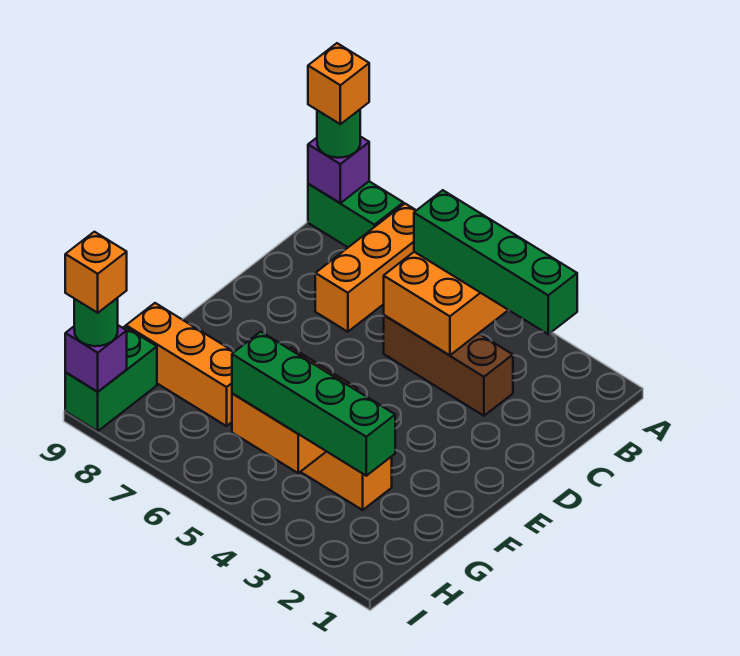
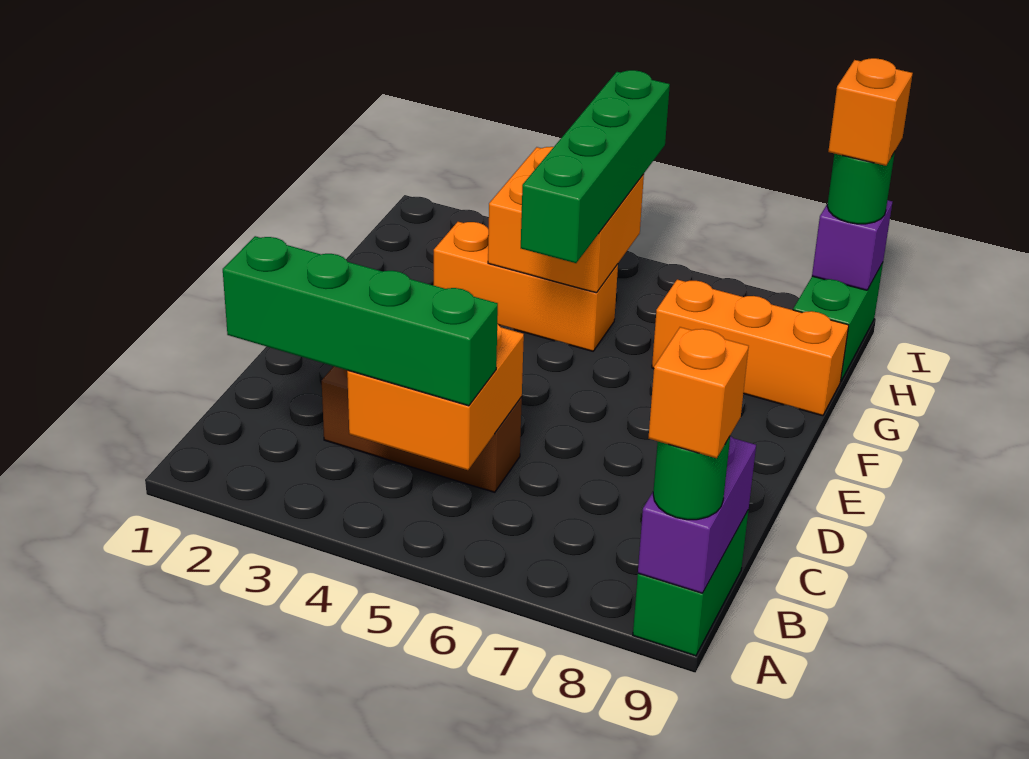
orange 1x3 brick [315,204,416,332] -> none
green 1x2 brick [308,181,403,247] -> green 1x2 brick turned to [633,511,748,656]
purple 1x1 brick [308,136,369,203] -> purple 1x2 brick [638,436,756,593]
green 1x4 brick [232,332,395,476] -> green 1x4 brick turned to [521,70,670,263]

